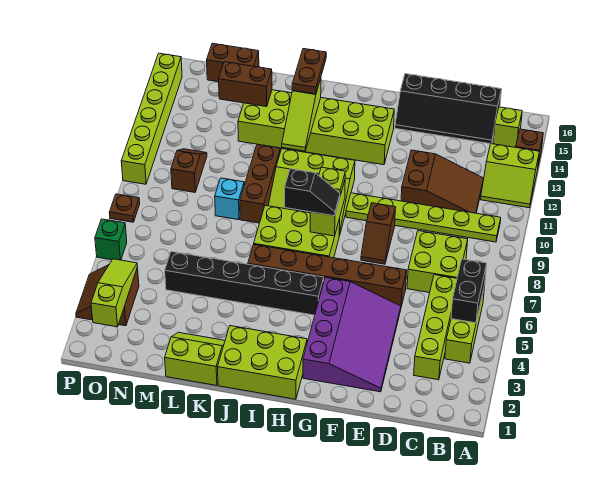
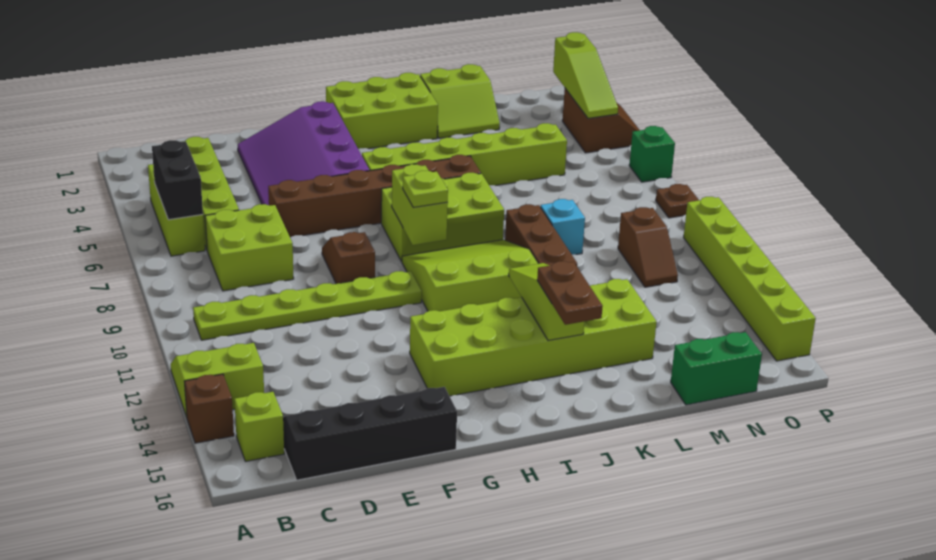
brown 2x3 slope [401,150,484,213] -> none
black 1x6 brick [165,252,324,315] -> lime 1x6 brick [362,123,567,186]
black 1x2 slope [285,169,340,216] -> none
brown 1x2 brick [219,62,272,107] -> none
brown 1x2 brick [207,43,259,82] -> green 1x2 brick [671,332,762,405]

